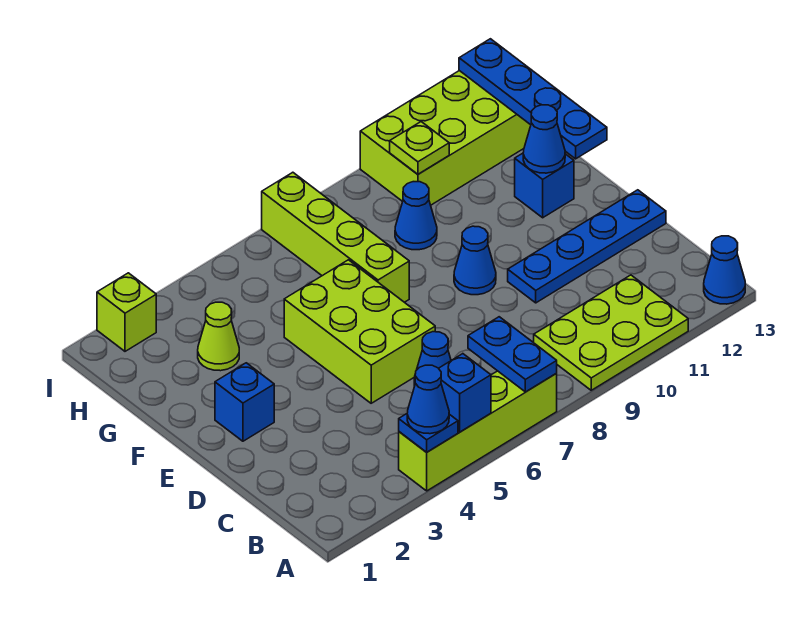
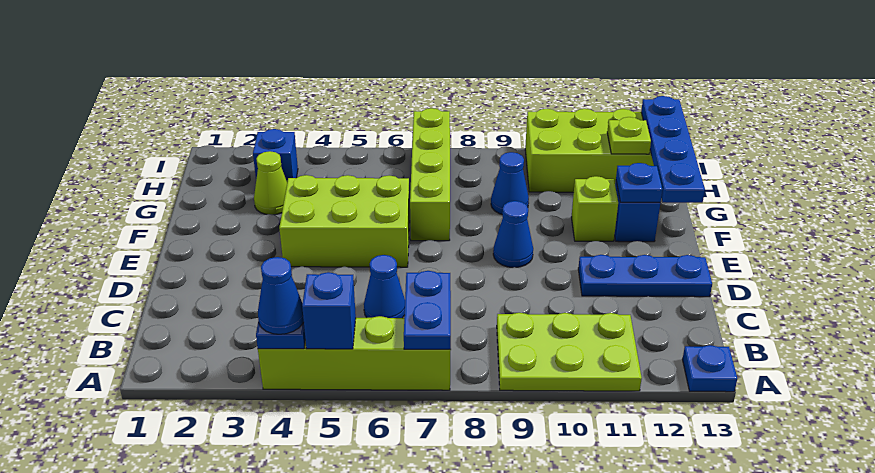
blue 1x1 cone [704,236,745,304] -> blue 1x1 plate [682,345,737,392]
lime 2x3 brick [284,260,435,403] -> lime 2x3 brick turned to [279,175,410,267]
blue 1x4 plate [508,190,666,303] -> blue 1x3 plate [578,255,712,297]
blue 1x1 brick [215,363,274,441] -> blue 1x1 brick moved to [253,129,298,182]
blue 1x1 cone [523,105,565,173] -> blue 1x1 plate [616,163,662,202]
lime 1x1 plate [390,122,449,174] -> lime 1x1 plate moved to [607,117,651,154]
lime 1x1 brick [97,273,156,351] -> lime 1x1 brick moved to [571,176,618,241]

